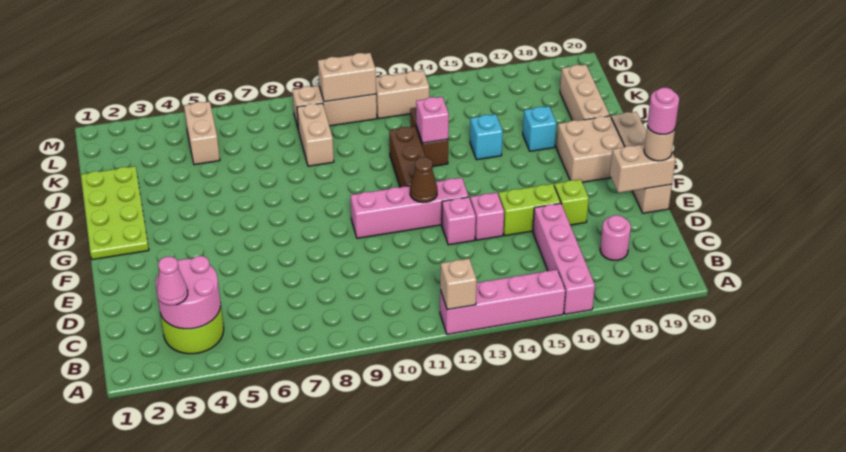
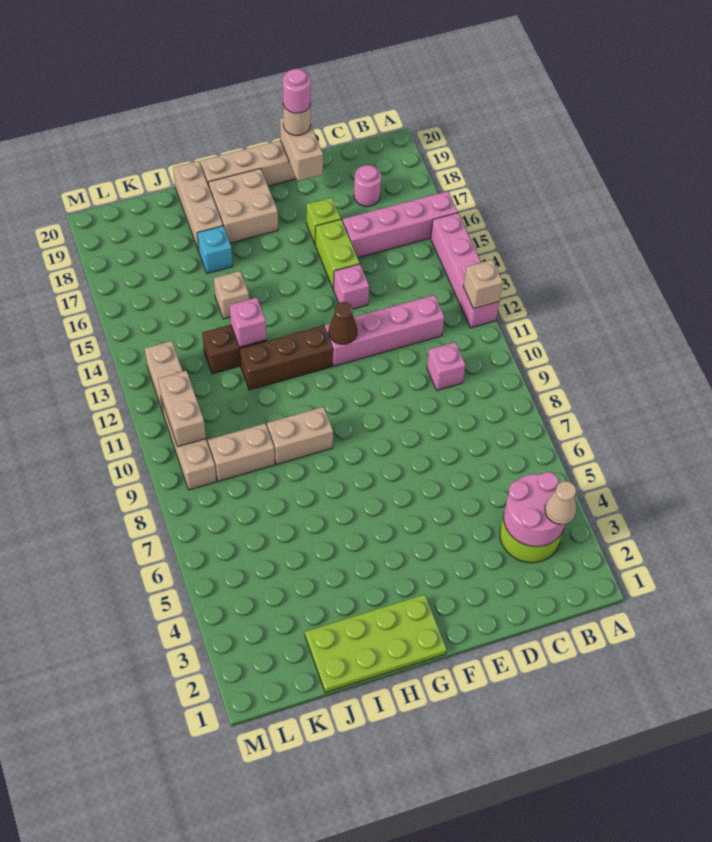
pink 1x1 cone [157,257,188,305] -> tan 1x1 cone [545,481,576,524]
pink 1x1 brick [442,197,476,245] -> pink 1x1 brick moved to [427,342,466,390]
pink 1x4 brick [350,178,469,238] -> pink 1x4 brick turned to [325,295,444,366]
cyan 1x1 brick [470,114,503,160] -> tan 1x1 brick [214,271,249,319]
tan 1x3 brick [560,65,610,121] -> tan 1x3 brick turned to [173,161,223,251]
tan 1x2 brick [184,102,220,165] -> tan 1x2 brick moved to [267,407,333,464]

